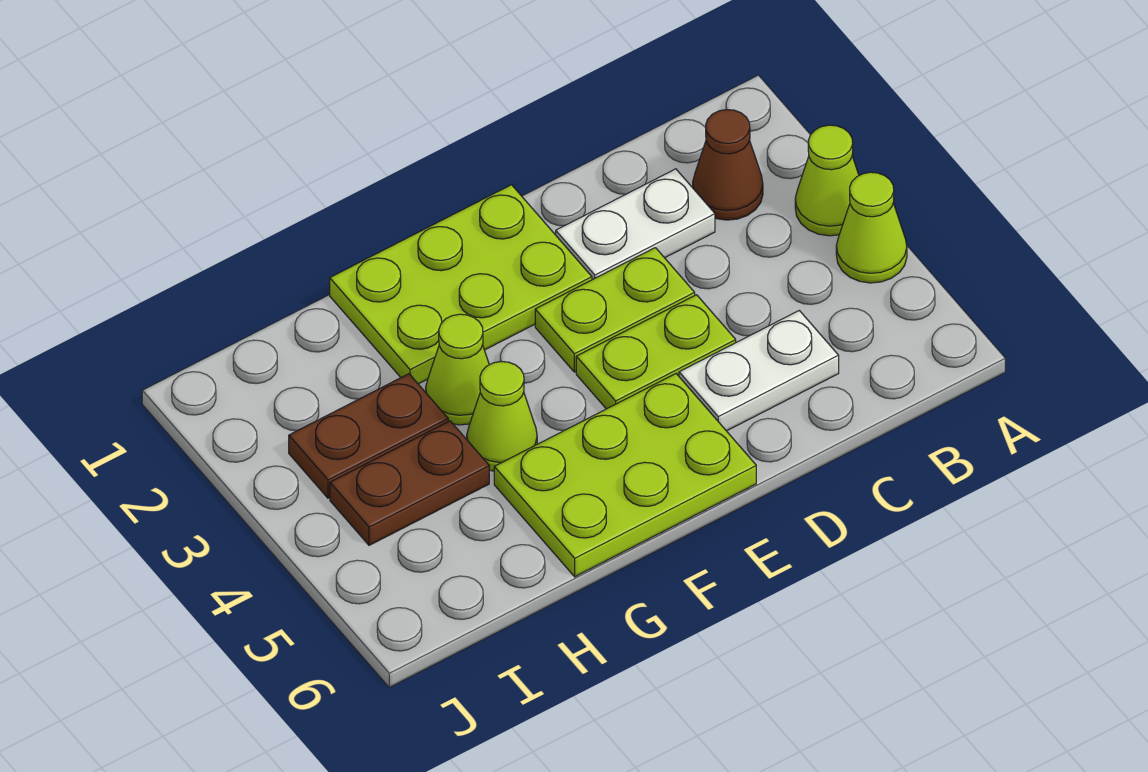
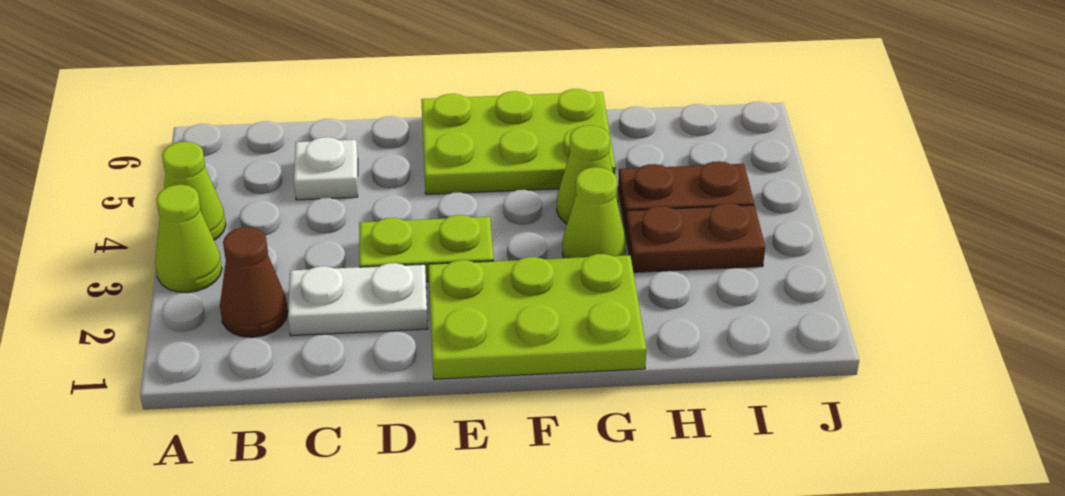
white 1x2 plate [679,311,839,431] -> white 1x1 plate [294,137,358,200]
lime 1x2 plate [576,295,736,409] -> none

